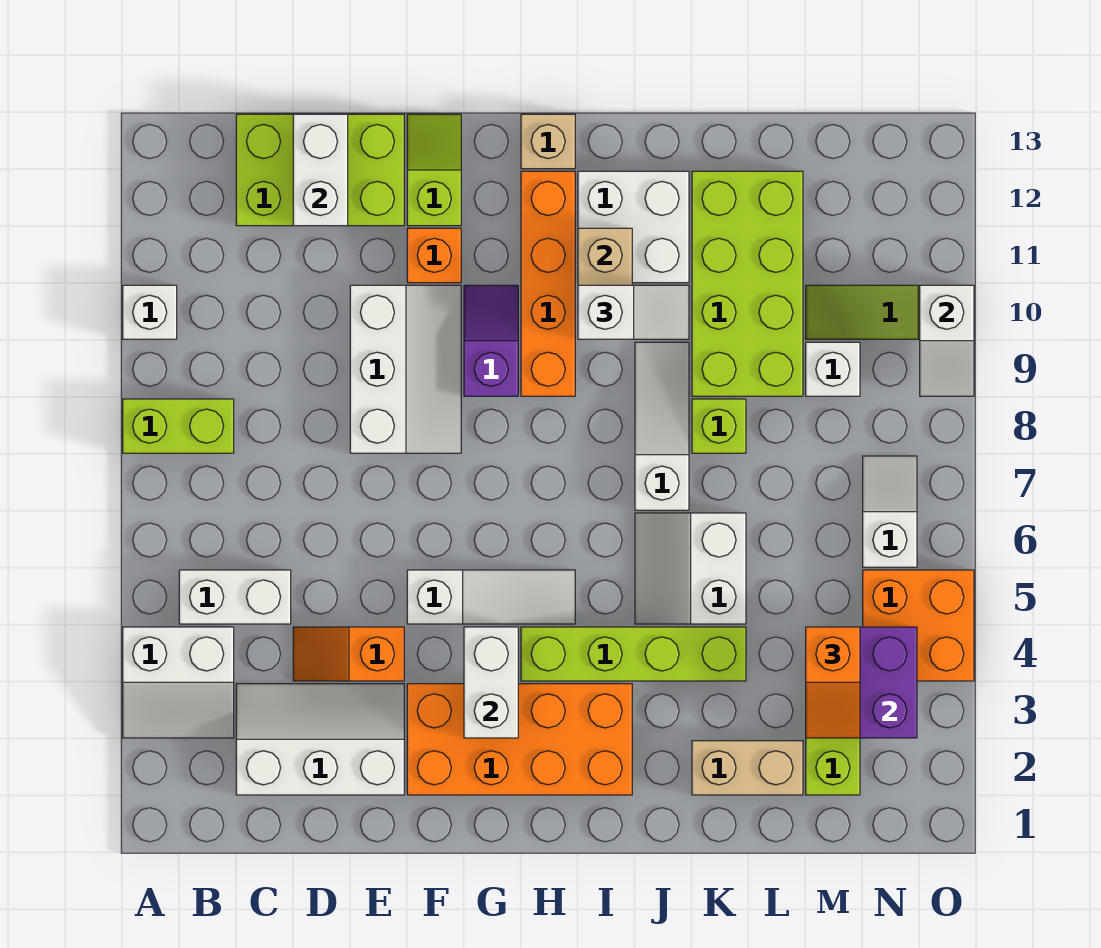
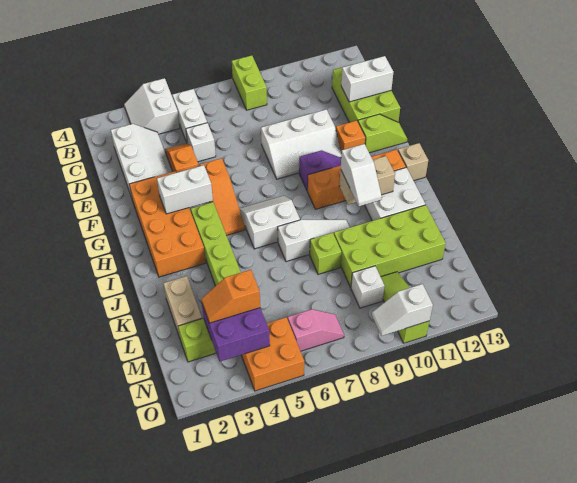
white 1x1 brick [123,285,177,339] -> white 1x1 brick moved to [186,123,216,162]
white 1x3 slope [407,570,575,624] -> orange 1x3 slope [200,158,245,235]
white 2x2 slope [635,513,746,624] -> white 2x2 slope moved to [239,196,300,249]
white 1x2 slope [863,456,917,567] -> pink 1x2 slope [288,309,344,351]

